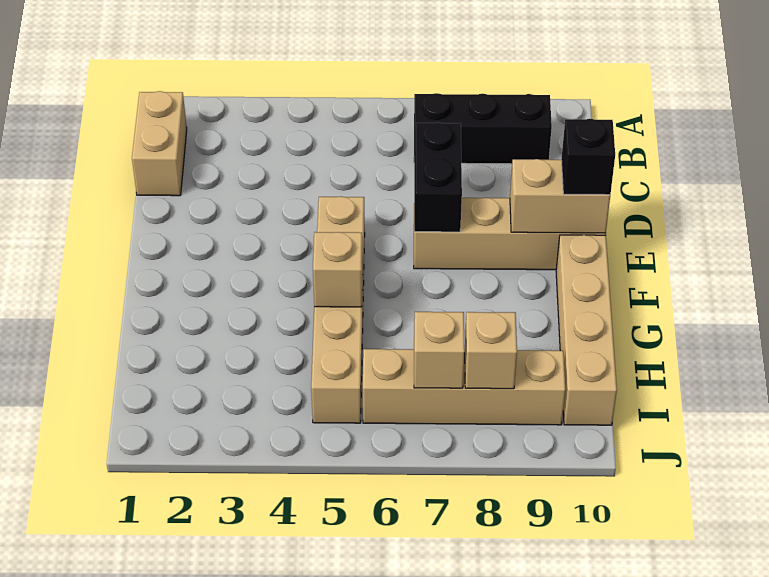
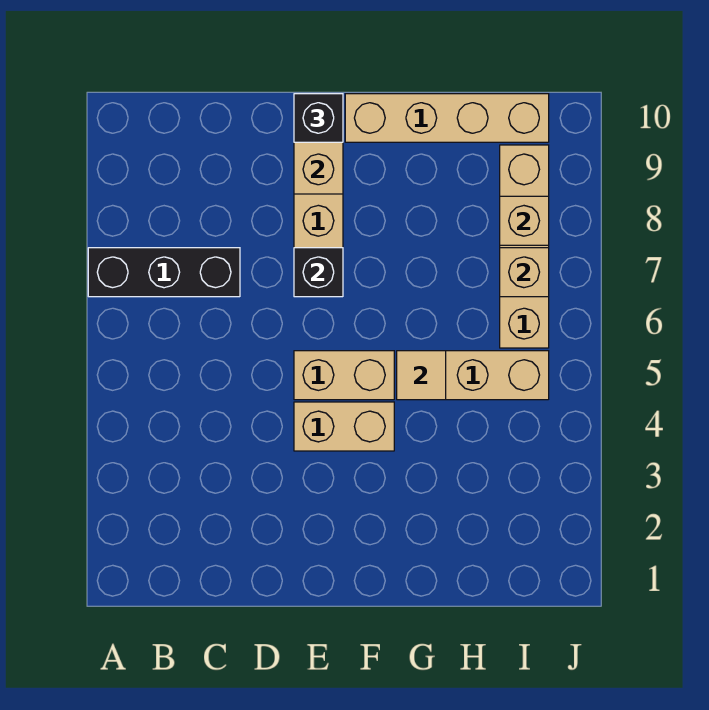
tan 1x2 brick [132,91,187,196] -> tan 1x2 brick moved to [294,402,394,451]
black 1x3 brick [414,93,552,164] -> black 1x3 brick turned to [88,248,240,297]
black 1x2 brick [414,122,462,232] -> black 1x1 brick [294,248,343,297]
tan 1x1 brick [313,232,363,307] -> tan 1x1 tile [397,351,446,400]

